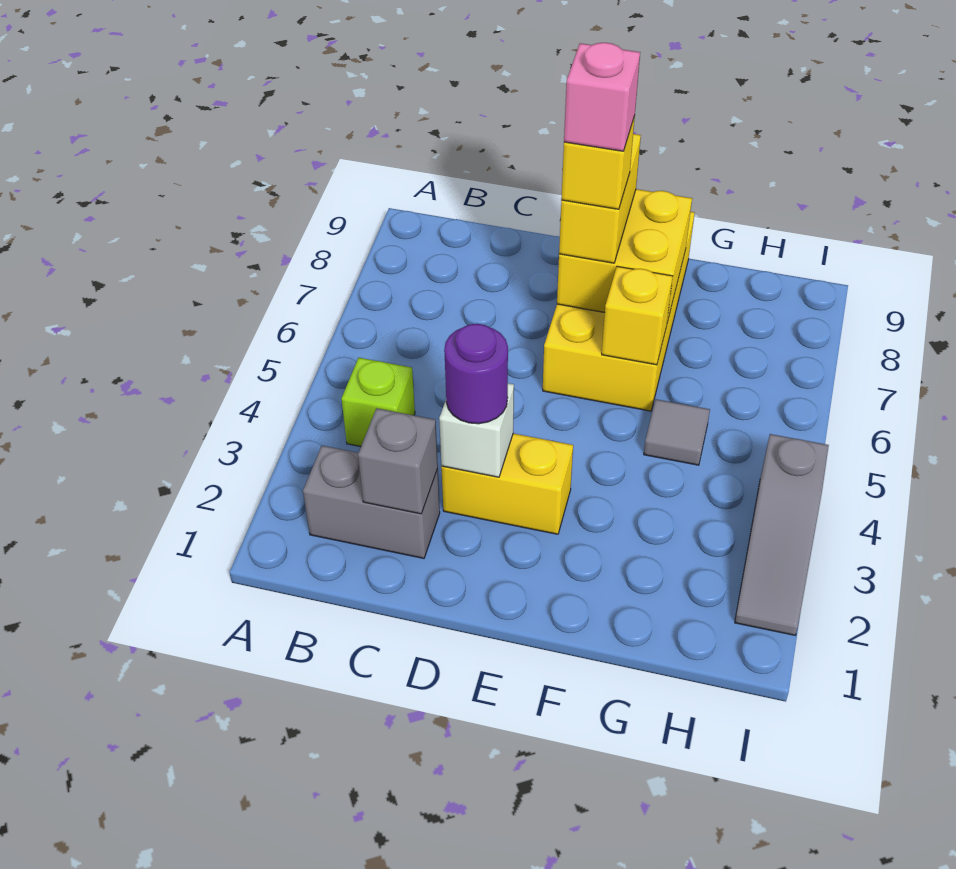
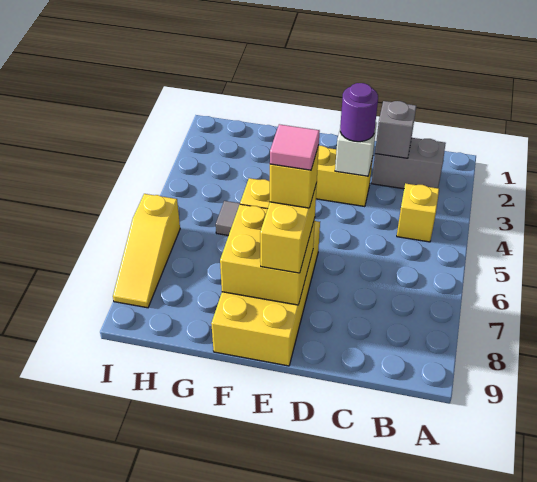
lime 1x1 brick [341,358,415,447] -> yellow 1x1 brick [397,183,439,242]
pink 1x1 brick [564,43,640,151] -> pink 1x1 tile [270,124,320,170]
grey 1x3 slope [735,434,829,635] -> none
none -> yellow 1x3 slope [113,194,180,308]

